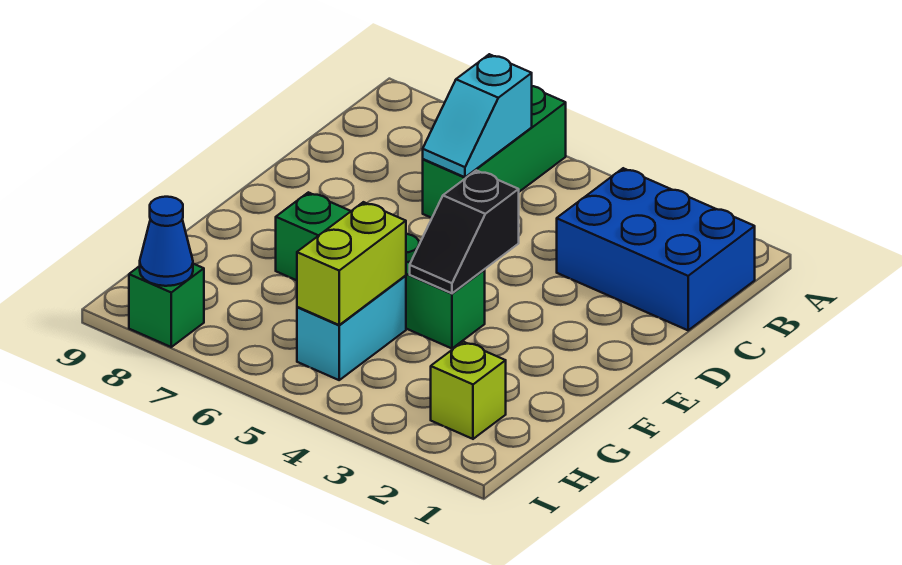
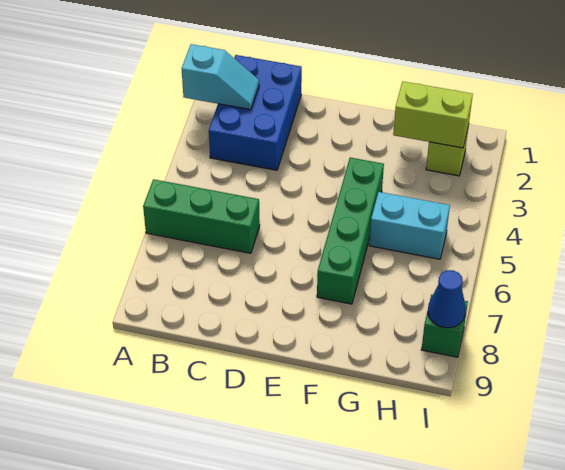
cyan 1x2 slope [423,54,532,177] -> cyan 1x2 slope moved to [182,44,259,110]
black 1x2 slope [410,170,519,293] -> none
lime 1x2 brick [297,202,406,325] -> lime 1x2 brick moved to [393,81,473,148]

